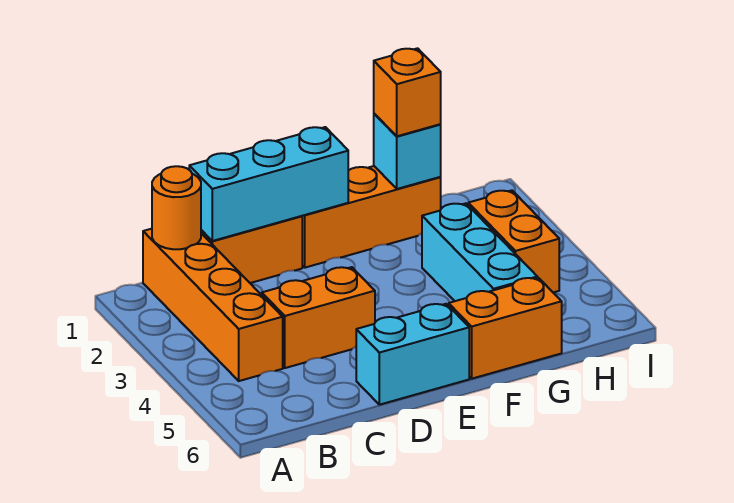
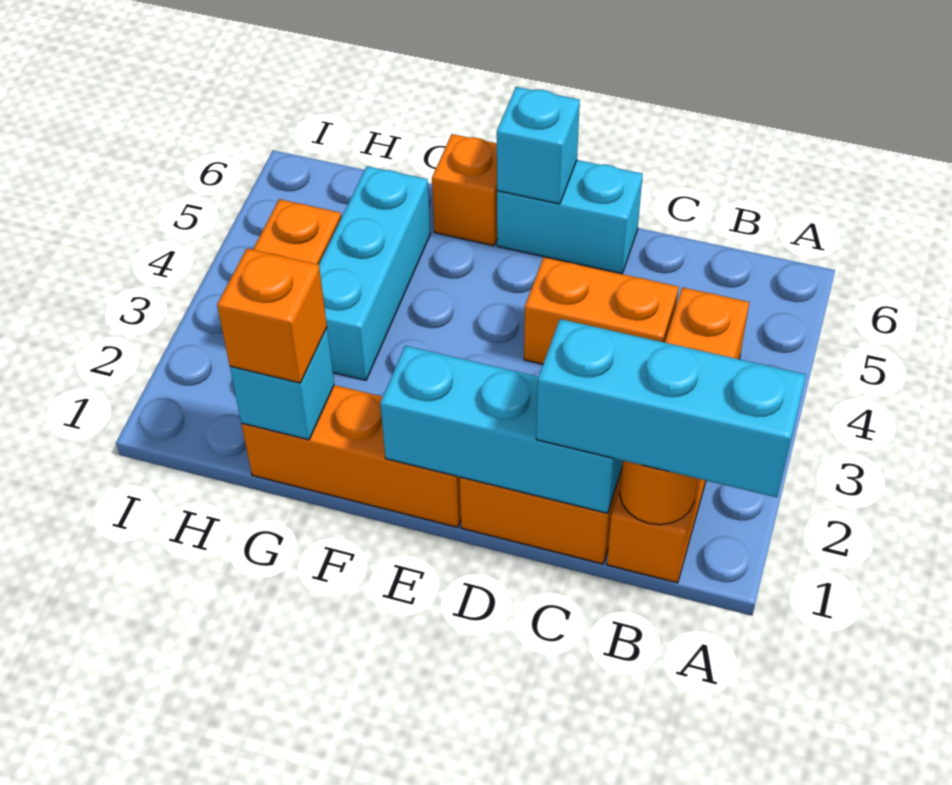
none -> cyan 1x3 brick [536,319,806,497]
none -> cyan 1x1 brick [497,87,580,204]
orange 1x2 brick [449,278,562,379] -> orange 1x1 brick [432,134,497,246]

